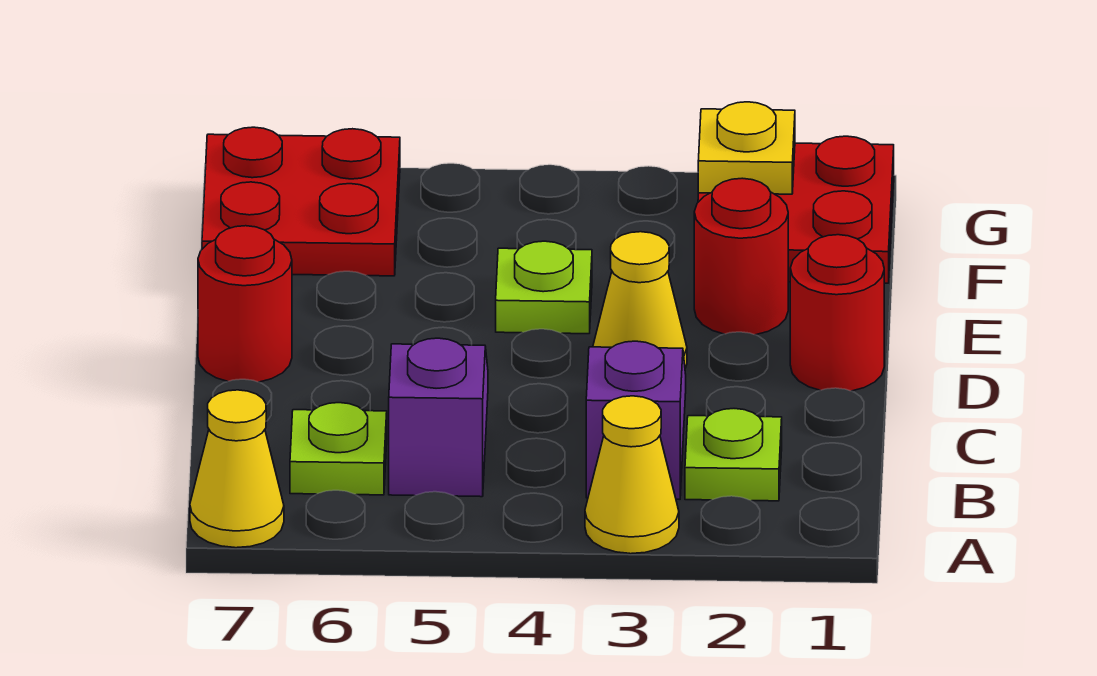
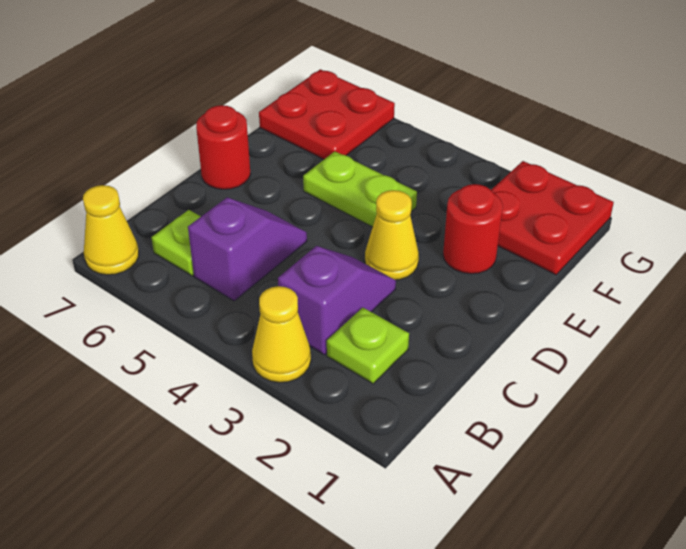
red 1x1 round brick [790,235,884,391] -> none
lime 1x1 plate [496,241,592,334] -> lime 1x2 plate [303,152,417,227]
yellow 1x1 plate [698,102,795,194] -> none

